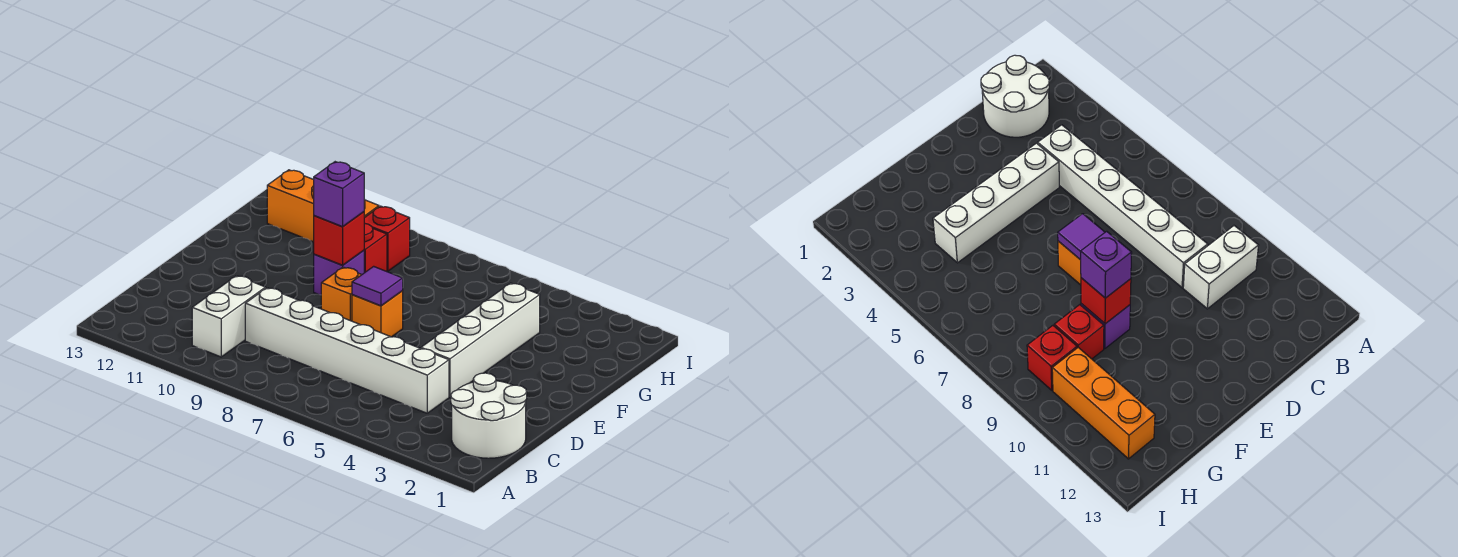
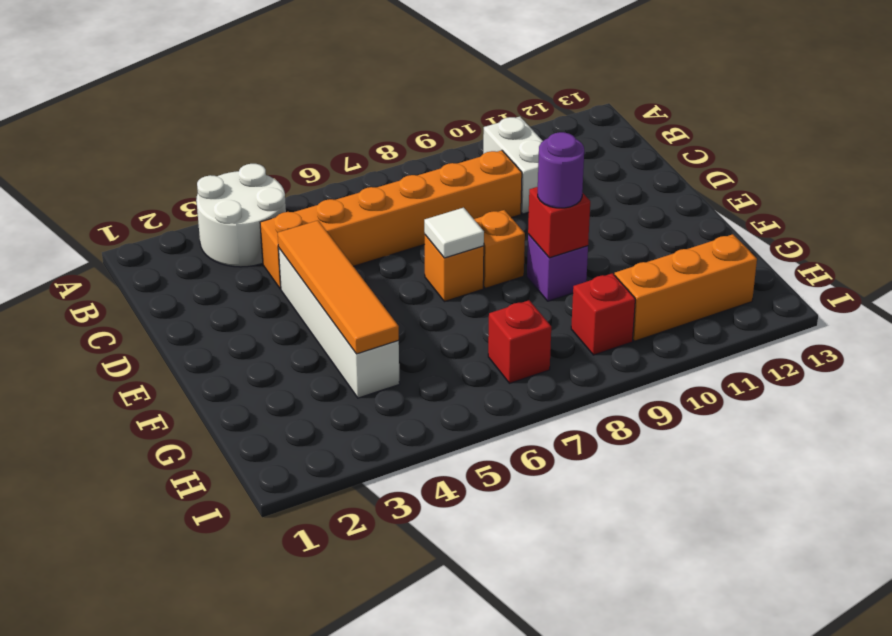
white 2x2 round brick [451,373,527,458] -> white 2x2 round brick moved to [196,164,286,267]
white 1x6 brick [245,288,449,413] -> orange 1x6 brick [260,150,522,289]
none -> orange 1x4 tile [278,221,399,354]
purple 1x1 tile [352,266,403,306] -> white 1x1 tile [424,208,484,258]
purple 1x1 brick [314,162,364,227] -> purple 1x1 round brick [538,132,584,208]
red 1x1 brick [364,223,387,273] -> red 1x1 brick moved to [488,300,551,383]

